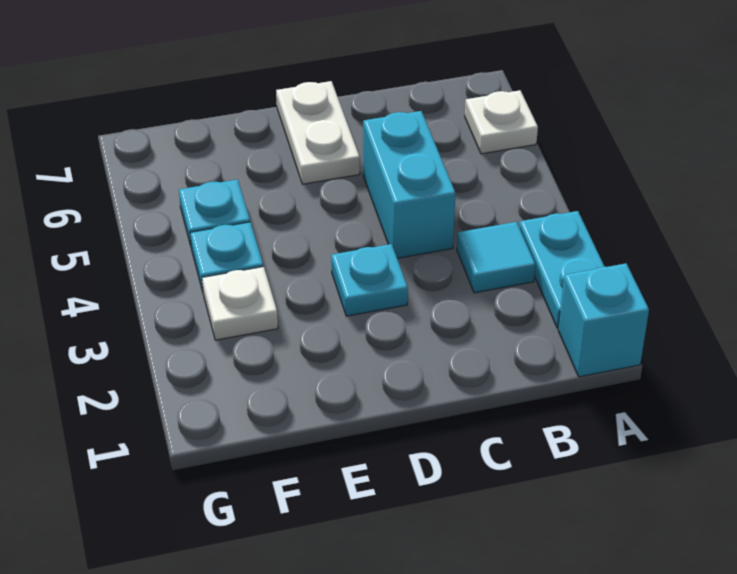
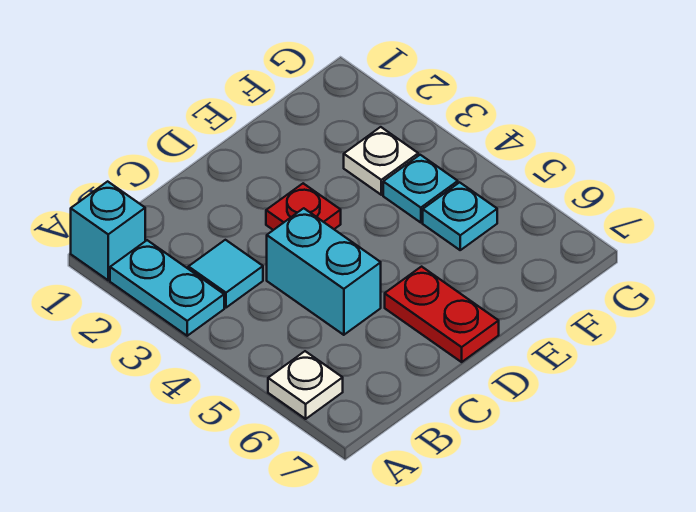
cyan 1x1 plate [331,244,408,316] -> red 1x1 plate [266,183,341,230]
white 1x2 plate [276,81,360,184] -> red 1x2 plate [385,267,499,362]

